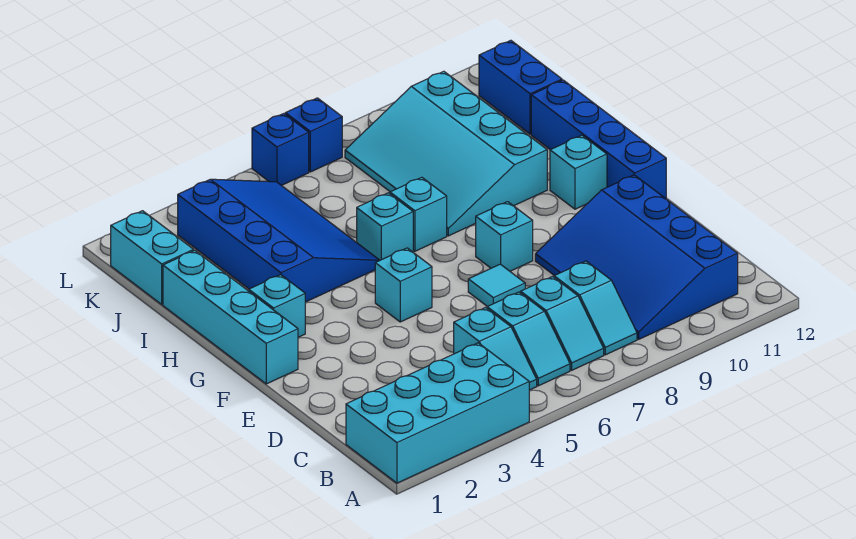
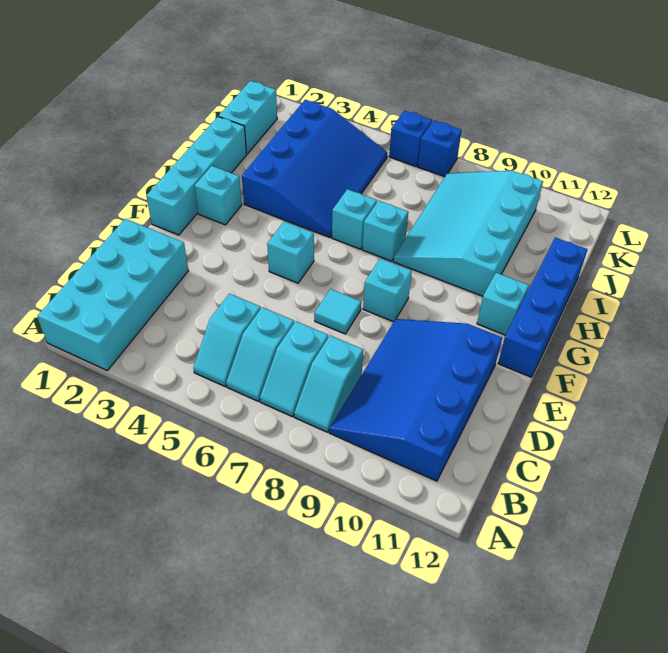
cyan 2x4 brick [346,343,529,483] -> cyan 2x4 brick turned to [37,219,189,370]
blue 1x2 brick [479,40,562,134] -> none

